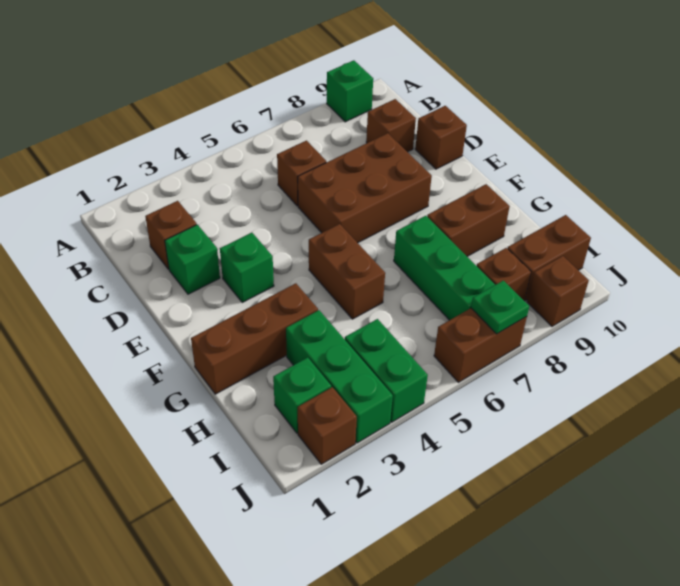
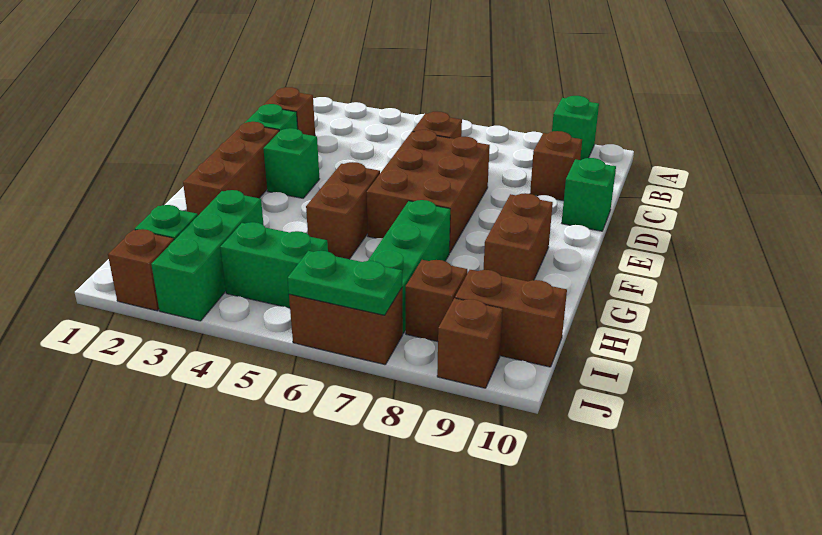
brown 2x3 brick [298,133,432,243] -> brown 2x3 brick turned to [367,130,490,253]
brown 1x1 brick [415,106,467,169] -> green 1x1 brick [562,158,616,231]
brown 1x3 brick [191,283,318,394] -> brown 1x3 brick turned to [183,122,279,215]
brown 1x2 brick [427,184,510,256] -> brown 1x2 brick turned to [483,193,553,281]
green 1x2 brick [345,319,428,422] -> green 1x2 brick turned to [220,222,328,308]
green 1x1 plate [471,281,529,334] -> green 1x2 plate [288,251,402,315]

